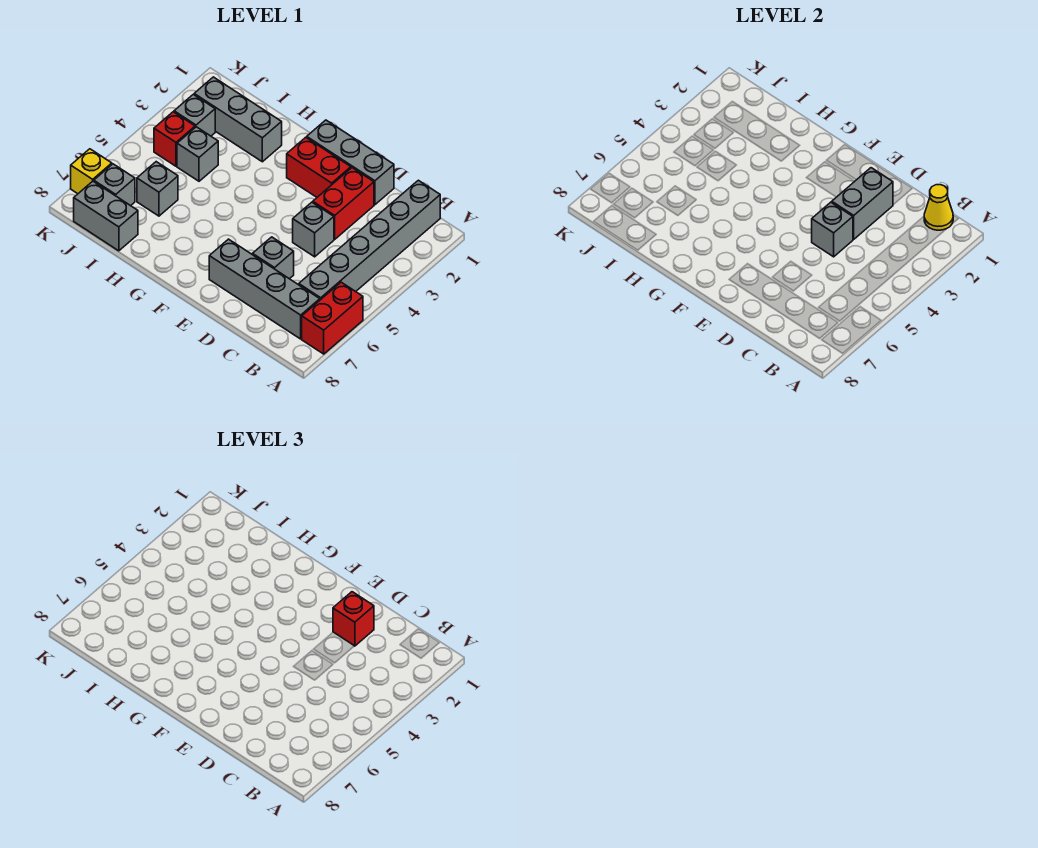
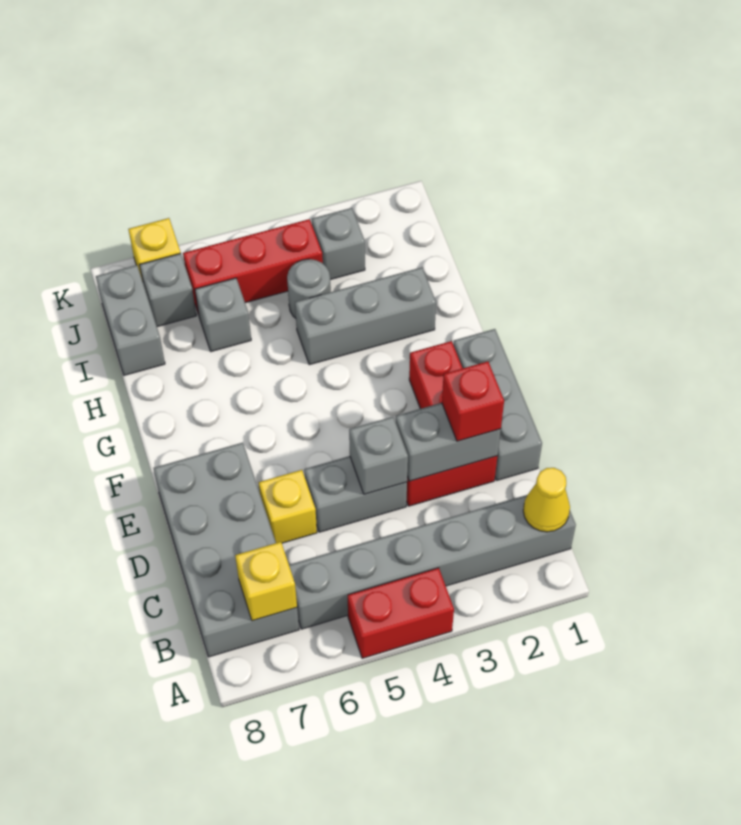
red 1x2 brick [302,282,363,354] -> red 1x2 brick moved to [348,568,454,658]
grey 1x4 brick [209,239,320,339] -> grey 2x4 brick [154,443,299,657]
none -> yellow 1x1 brick [235,542,297,621]
grey 1x1 brick [293,202,334,257] -> grey 1x2 brick [304,456,407,532]
grey 1x1 brick [253,237,294,279] -> yellow 1x1 brick [259,470,317,543]
grey 1x3 brick [194,77,282,162] -> grey 1x3 brick turned to [295,267,436,365]
grey 1x1 brick [177,127,218,181] -> grey 1x1 round brick [287,259,331,318]
red 1x1 brick [154,112,195,166] -> red 1x3 brick [183,219,323,314]

